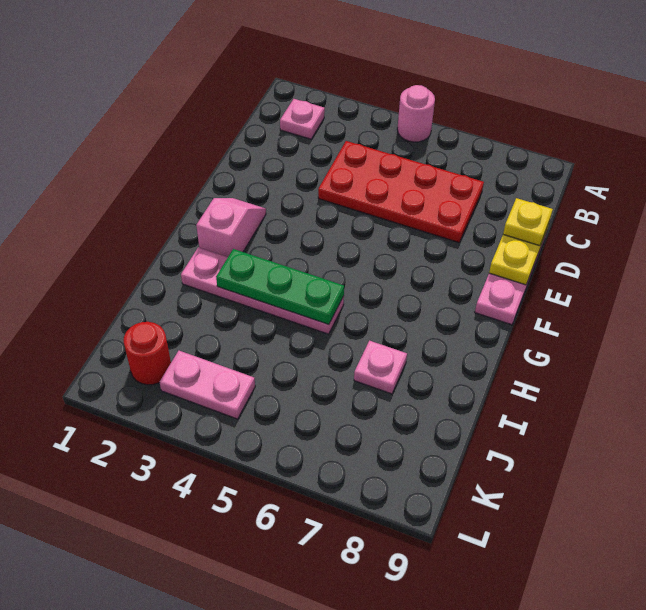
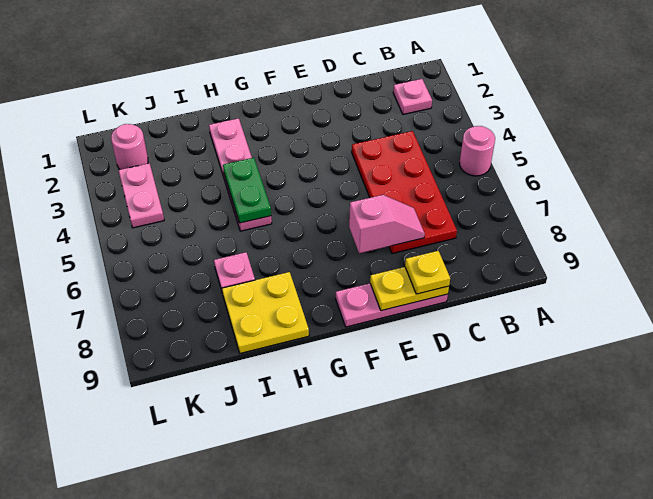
pink 1x2 slope [196,198,266,257] -> pink 1x2 slope moved to [349,195,425,253]
green 1x3 plate [216,249,344,325] -> green 1x2 plate [223,158,271,223]
none -> yellow 2x2 plate [222,272,309,353]
red 1x1 round brick [124,322,171,385] -> pink 1x1 round brick [111,124,148,170]

